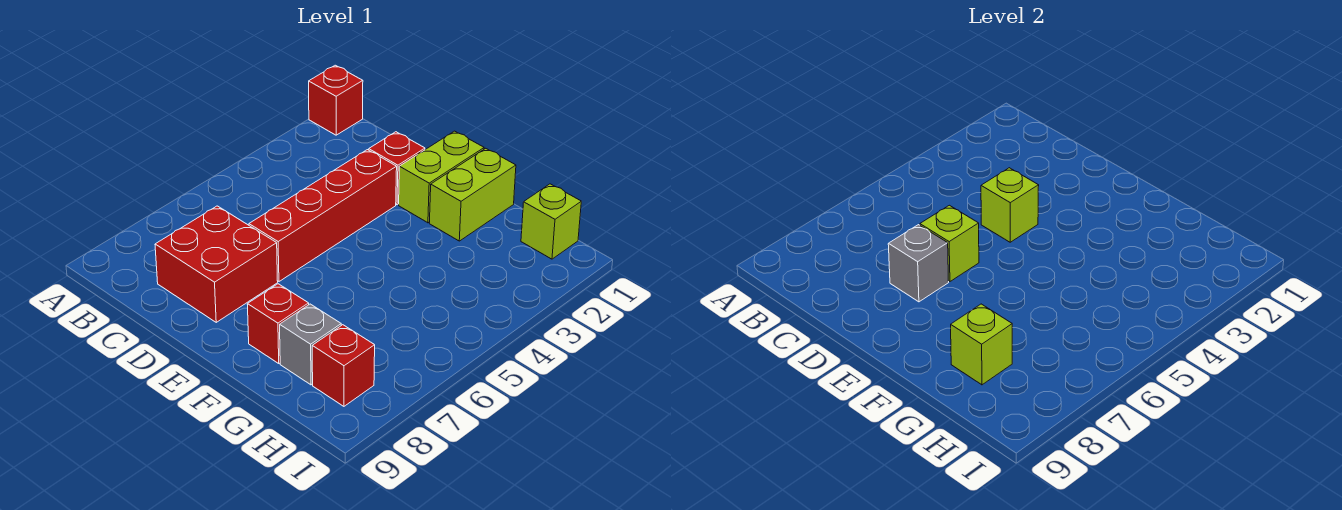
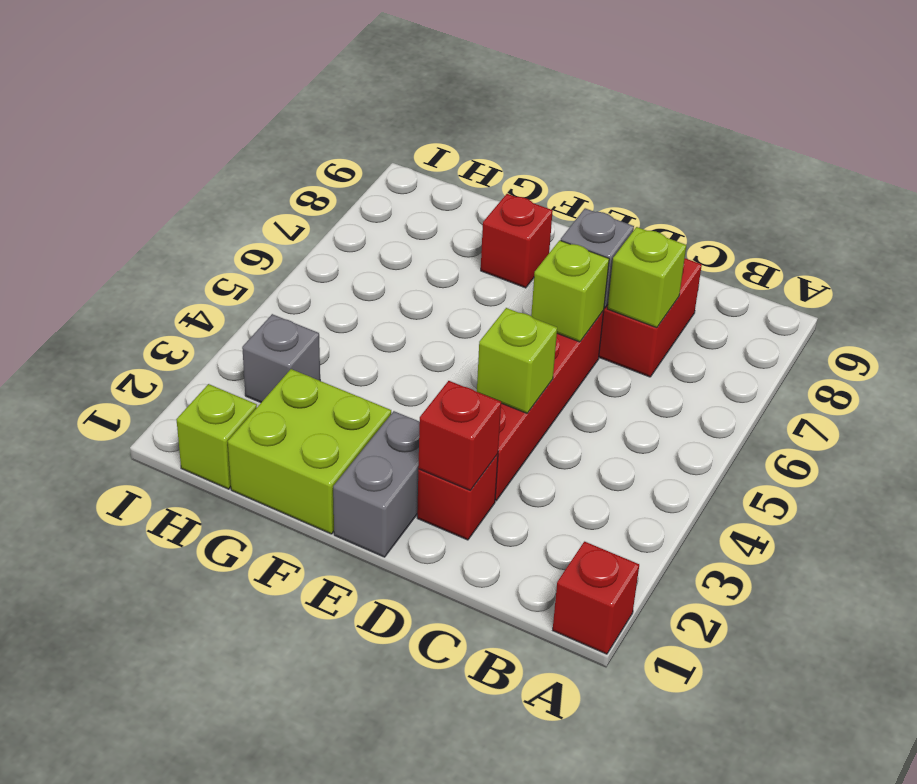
lime 1x2 brick [399,131,484,223] -> grey 1x2 brick [333,411,420,557]
lime 1x2 brick [429,148,516,241] -> lime 2x2 brick [228,369,391,534]
grey 1x1 brick [280,304,341,385] -> grey 1x1 brick moved to [242,314,320,402]
lime 1x1 brick [951,304,1012,385] -> lime 1x1 brick moved to [608,227,686,328]
red 1x1 brick [312,325,375,406] -> red 1x1 brick moved to [418,381,501,490]

